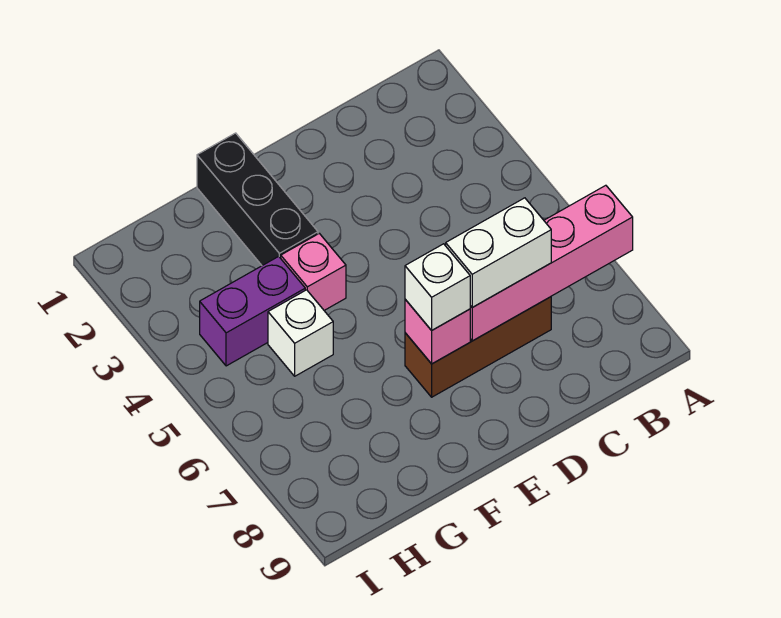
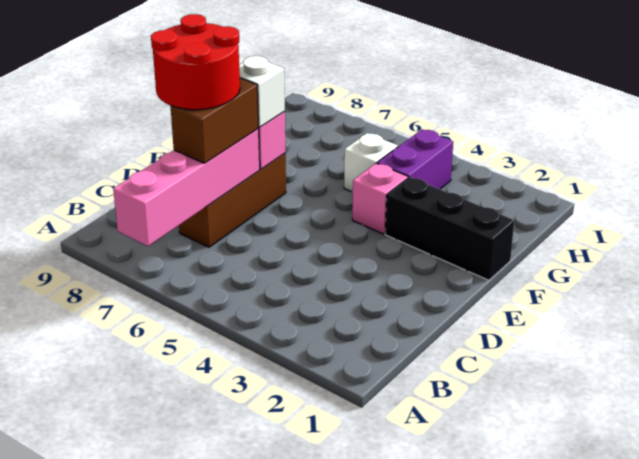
white 1x2 brick [446,198,551,307] -> brown 1x2 brick [171,78,259,163]
none -> red 2x2 round brick [151,14,240,110]

